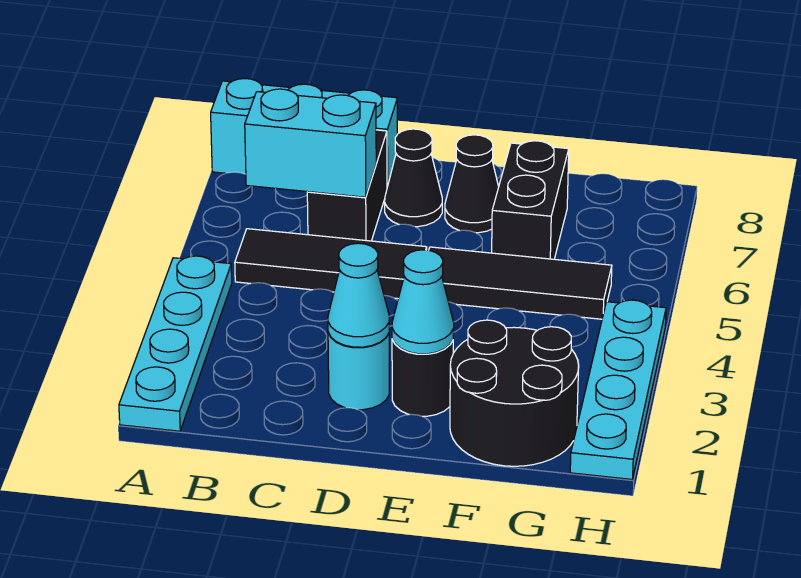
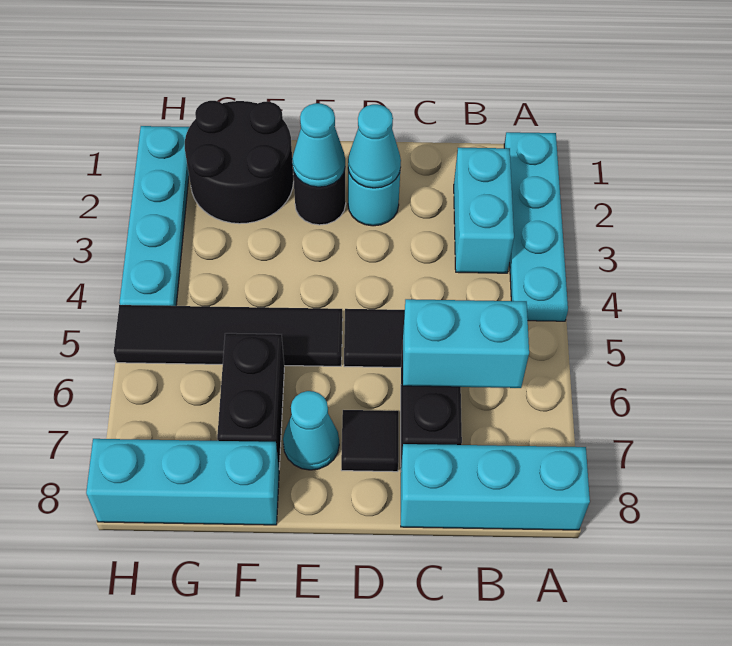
none -> cyan 1x2 brick [454,148,514,273]
black 1x1 cone [385,129,442,227] -> black 1x1 tile [341,410,399,472]
black 1x3 tile [429,247,612,319] -> black 1x4 tile [114,305,343,366]
black 1x1 cone [445,135,499,233] -> cyan 1x1 cone [283,391,339,470]
none -> cyan 1x3 brick [86,439,279,525]

